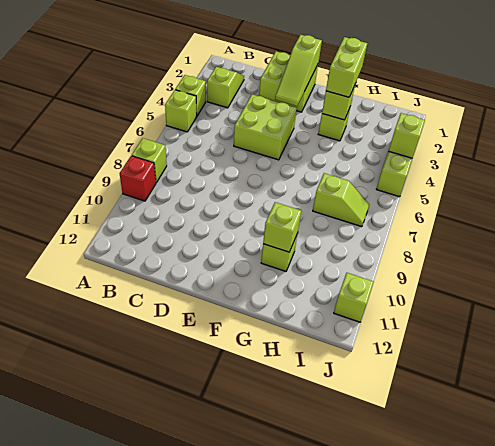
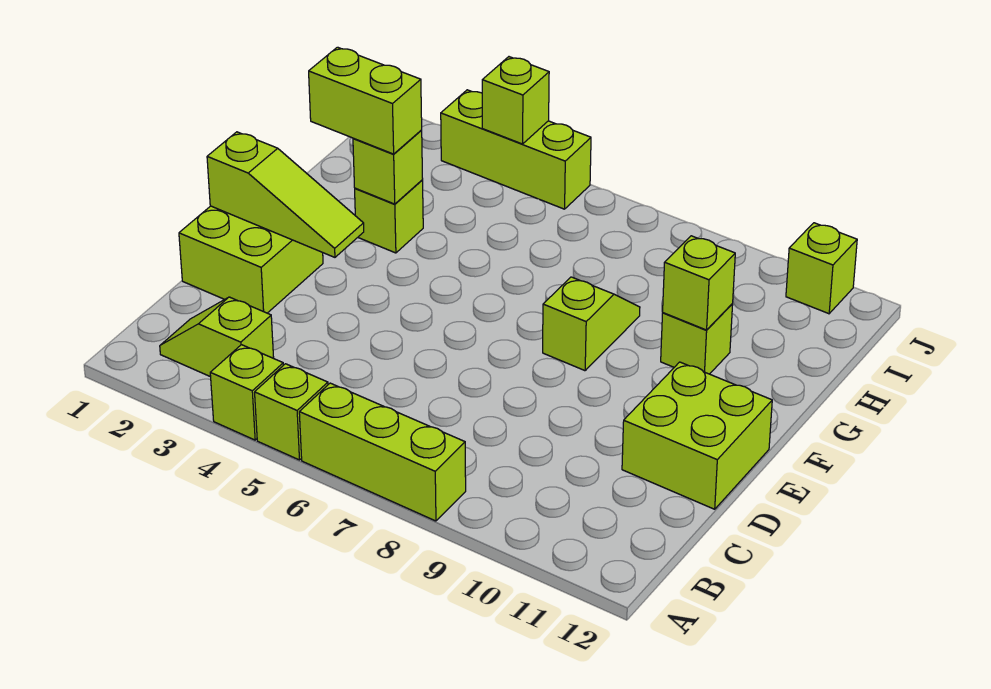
lime 1x1 brick [132,138,167,182] -> lime 1x3 brick [299,383,466,521]
red 1x1 brick [120,156,156,201] -> none
lime 2x2 brick [234,94,297,160] -> lime 2x2 brick moved to [622,362,772,509]
lime 1x2 slope [313,173,369,227] -> lime 1x2 slope moved to [543,277,640,371]

